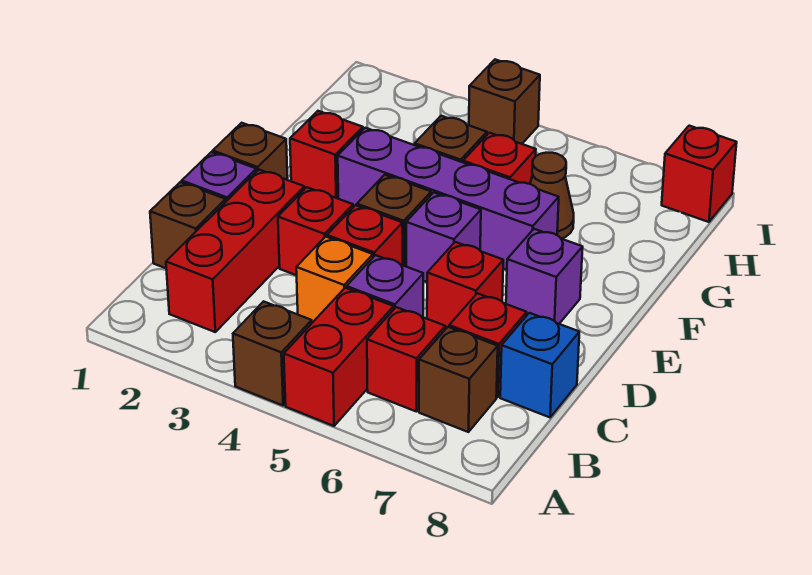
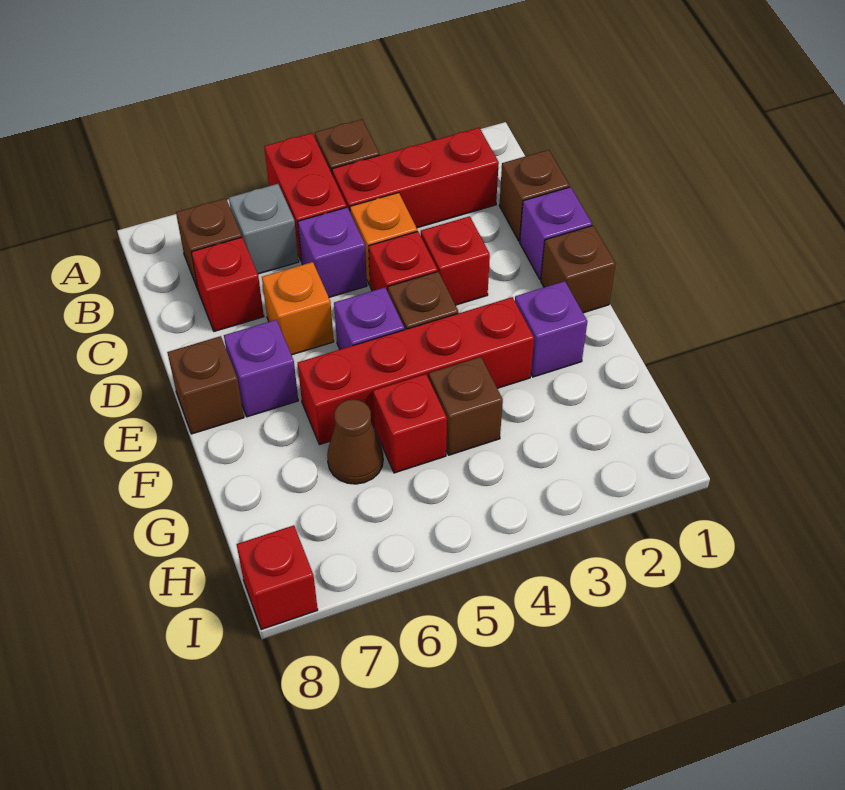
red 1x3 brick [166,170,304,332] -> red 1x3 brick turned to [332,128,499,228]
red 1x1 brick [367,307,445,411] -> grey 1x1 brick [229,184,299,274]
blue 1x1 brick [500,313,579,417] -> none
red 1x1 brick [427,242,503,329] -> orange 1x1 brick [262,262,334,355]
red 1x1 brick [290,111,363,199] -> purple 1x1 brick [515,281,587,377]
purple 1x4 brick [338,128,559,270] -> red 1x4 brick [298,297,534,445]
brown 1x1 brick [469,60,540,144] -> brown 1x1 brick moved to [167,336,244,434]

